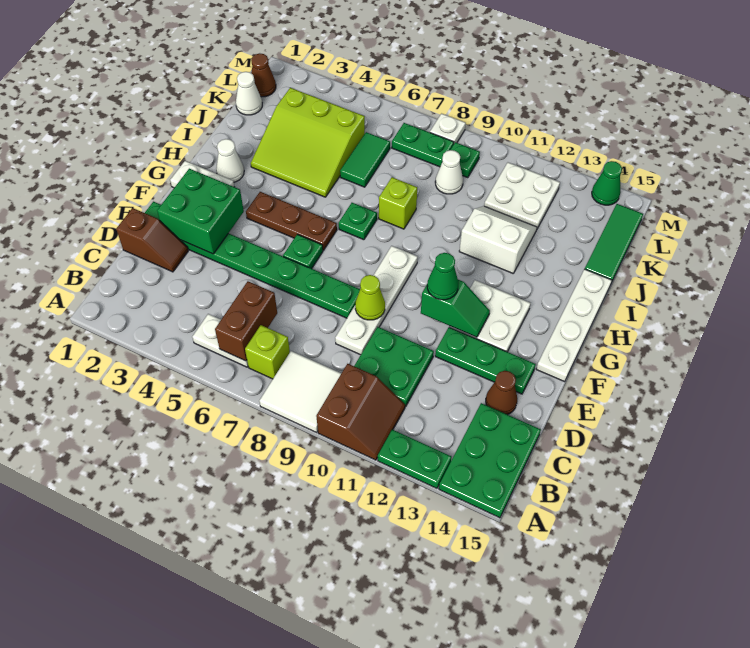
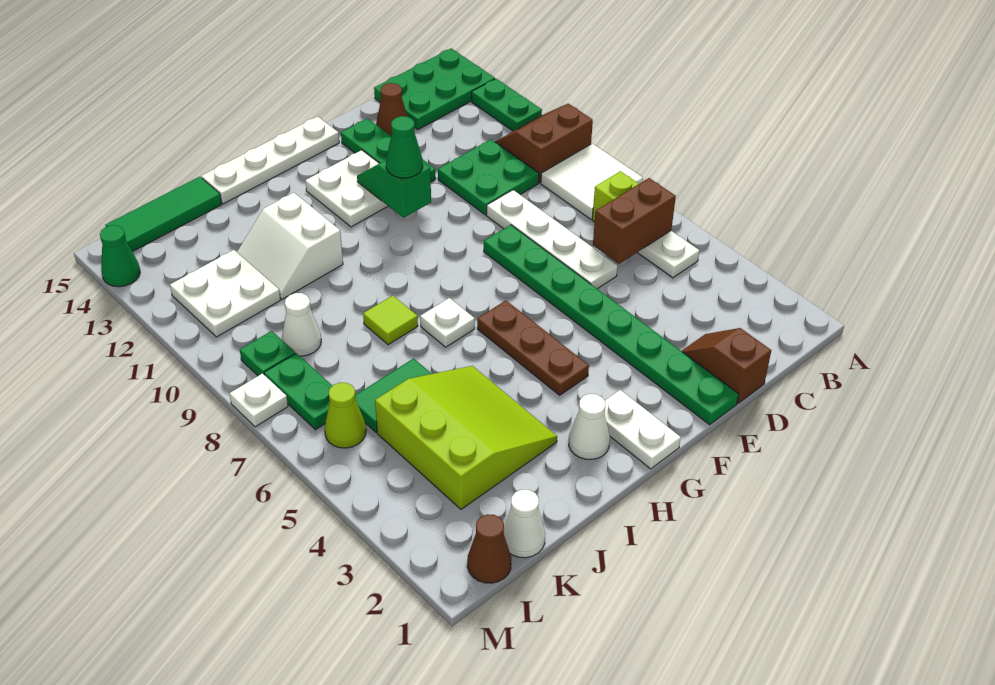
white 1x4 plate [335,246,418,355] -> white 1x4 plate turned to [487,190,618,289]
green 2x2 brick [157,169,244,254] -> none
lime 1x1 cone [355,275,385,320] -> lime 1x1 cone moved to [324,383,366,448]
green 1x1 plate [283,234,323,269] -> none
green 1x1 plate [339,203,377,240] -> white 1x1 plate [420,298,475,347]
lime 1x1 brick [379,177,417,229] -> lime 1x1 tile [363,296,418,345]

